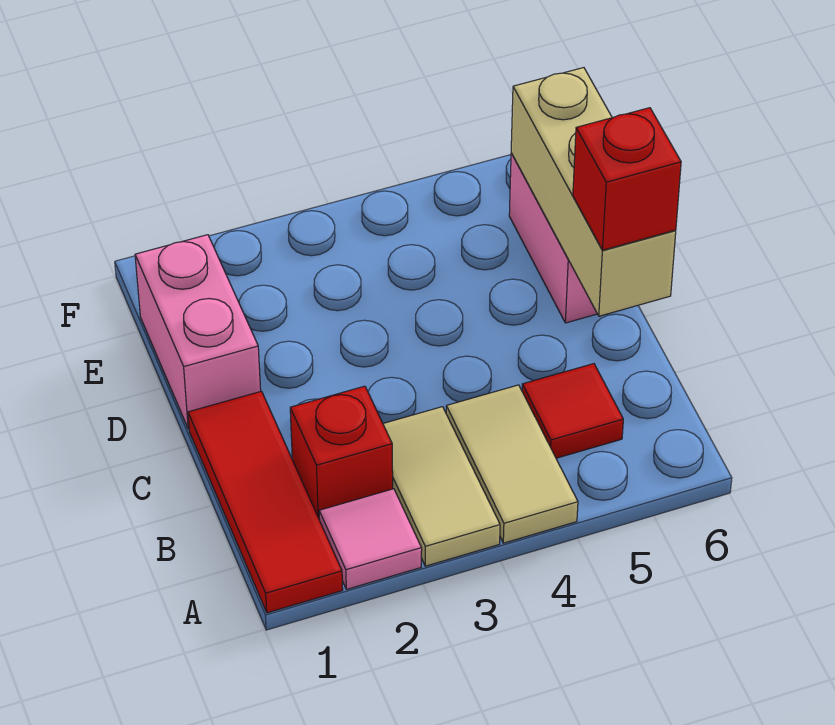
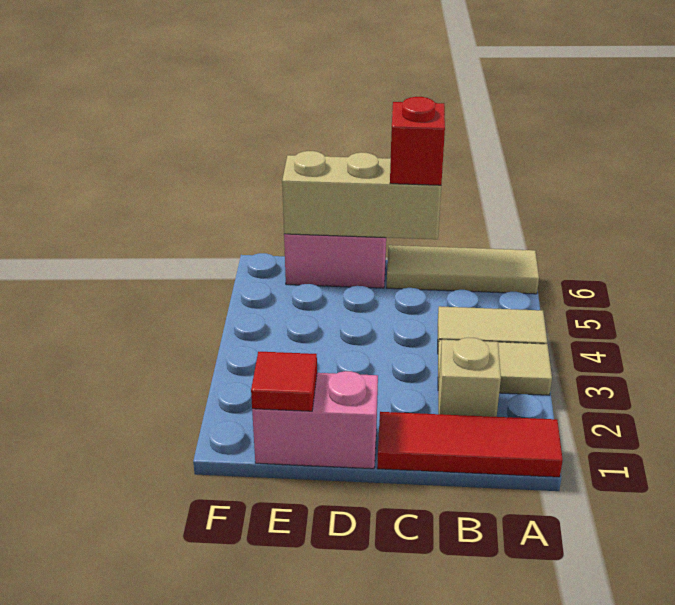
pink 1x1 tile [319,489,422,589] -> none
none -> tan 1x3 tile [387,245,539,294]
red 1x1 brick [290,386,393,520] -> tan 1x1 brick [438,337,501,417]
red 1x1 tile [522,364,623,458] -> red 1x1 tile moved to [251,352,317,411]

